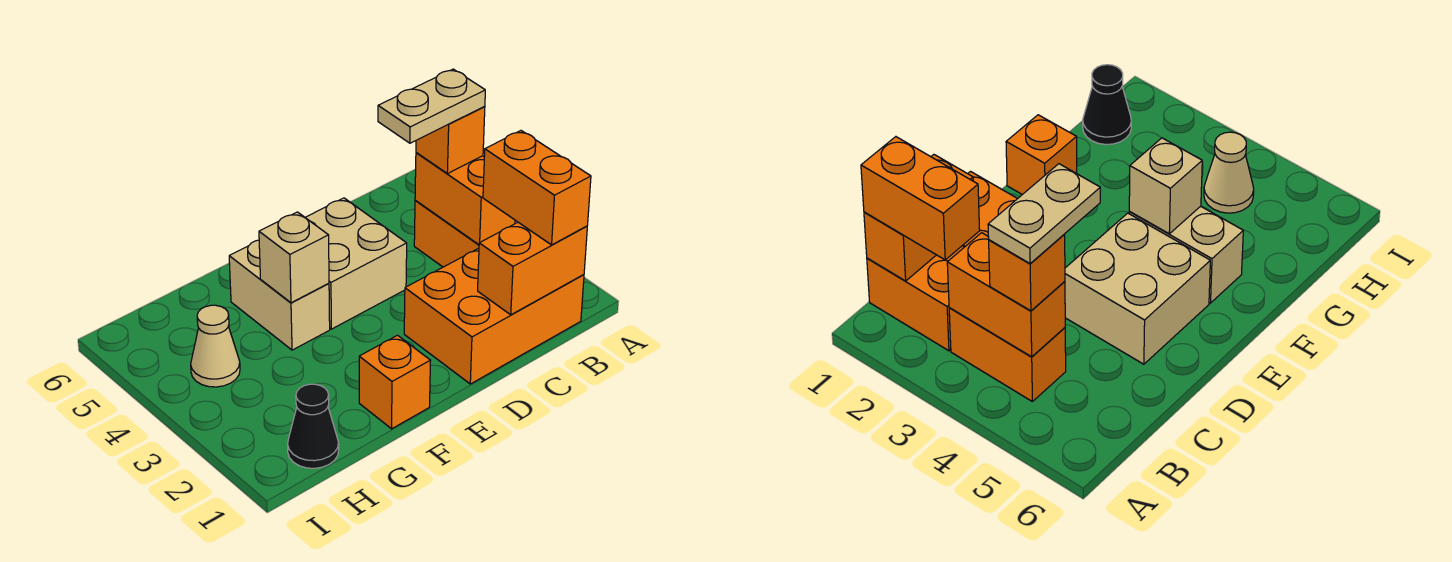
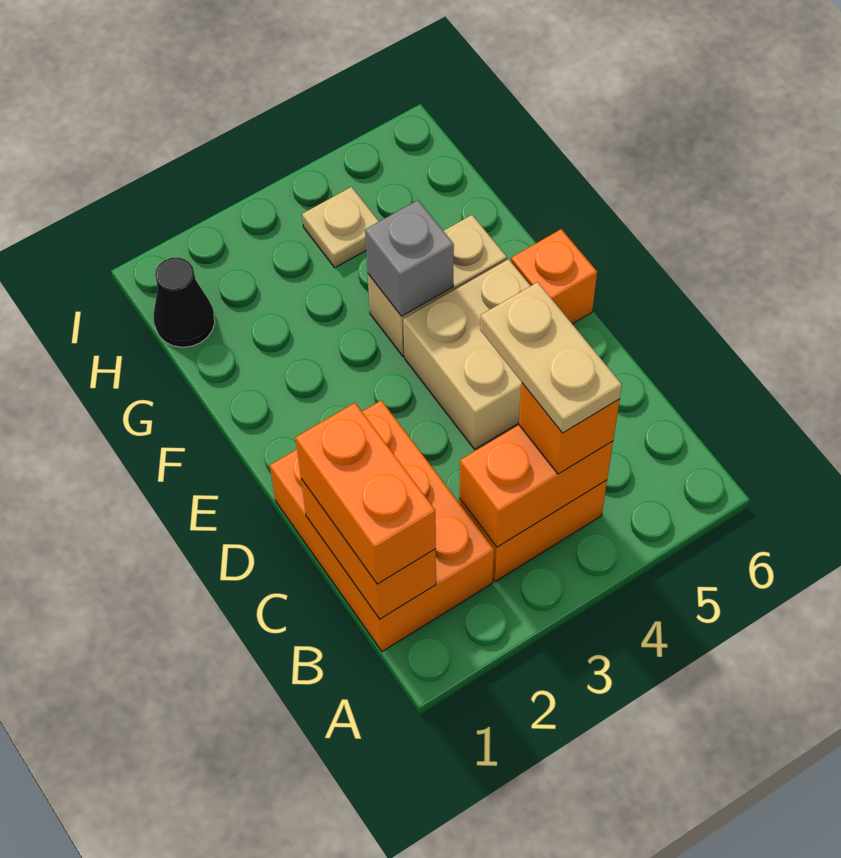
orange 1x2 brick [483,131,591,245] -> orange 1x2 brick turned to [295,403,436,584]
orange 1x1 brick [359,335,431,429] -> orange 1x1 brick moved to [511,229,597,324]
tan 1x1 brick [259,212,329,303] -> grey 1x1 brick [365,200,454,316]
tan 1x1 cone [191,305,240,387] -> tan 1x1 plate [302,187,379,268]

